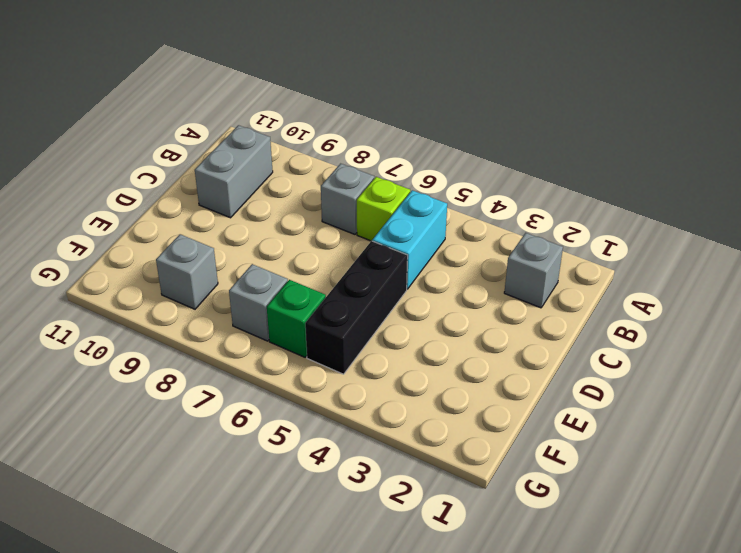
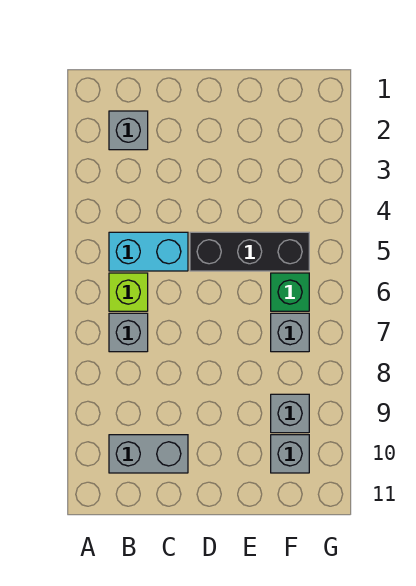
none -> grey 1x1 brick [271,435,309,473]

